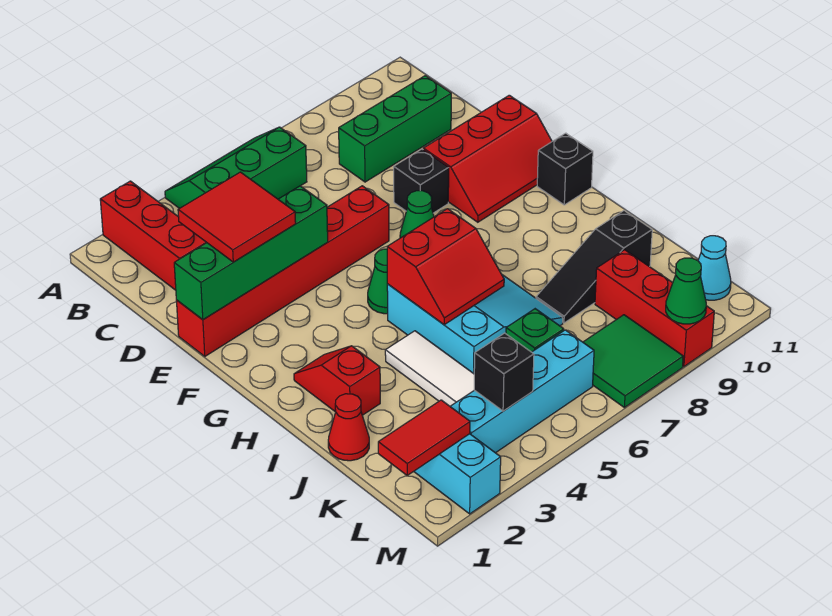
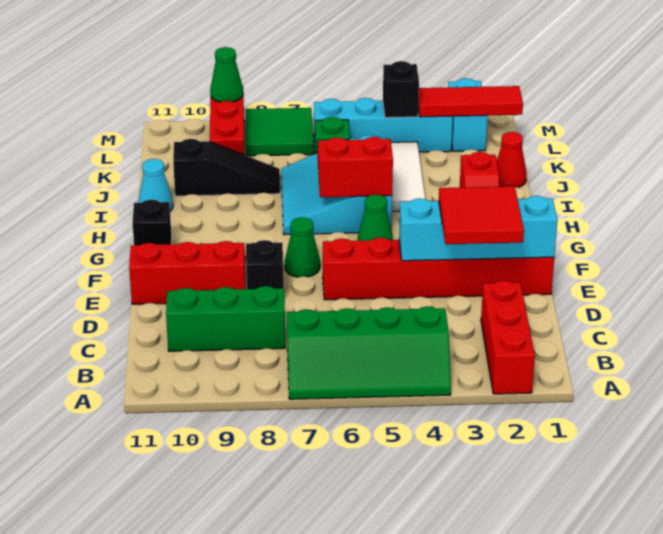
green 2x3 slope [165,127,307,209] -> green 2x4 slope [287,306,451,399]
green 1x4 brick [174,186,328,320] -> cyan 1x4 brick [399,196,557,261]
red 1x2 tile [378,400,470,475] -> red 1x3 tile [418,86,523,117]
cyan 1x1 cone [698,236,731,300] -> cyan 1x1 cone moved to [138,159,173,211]

